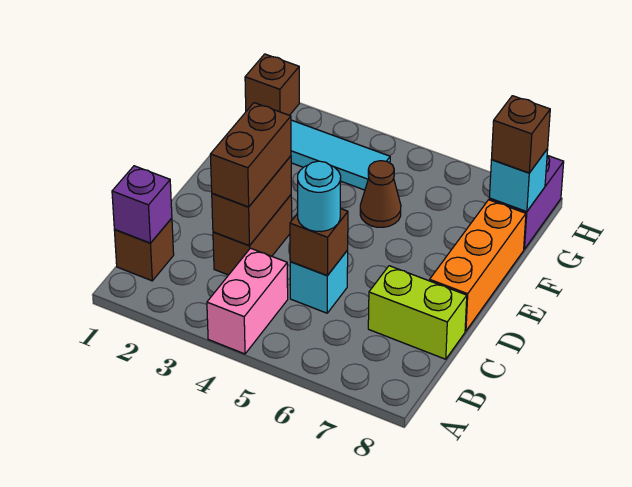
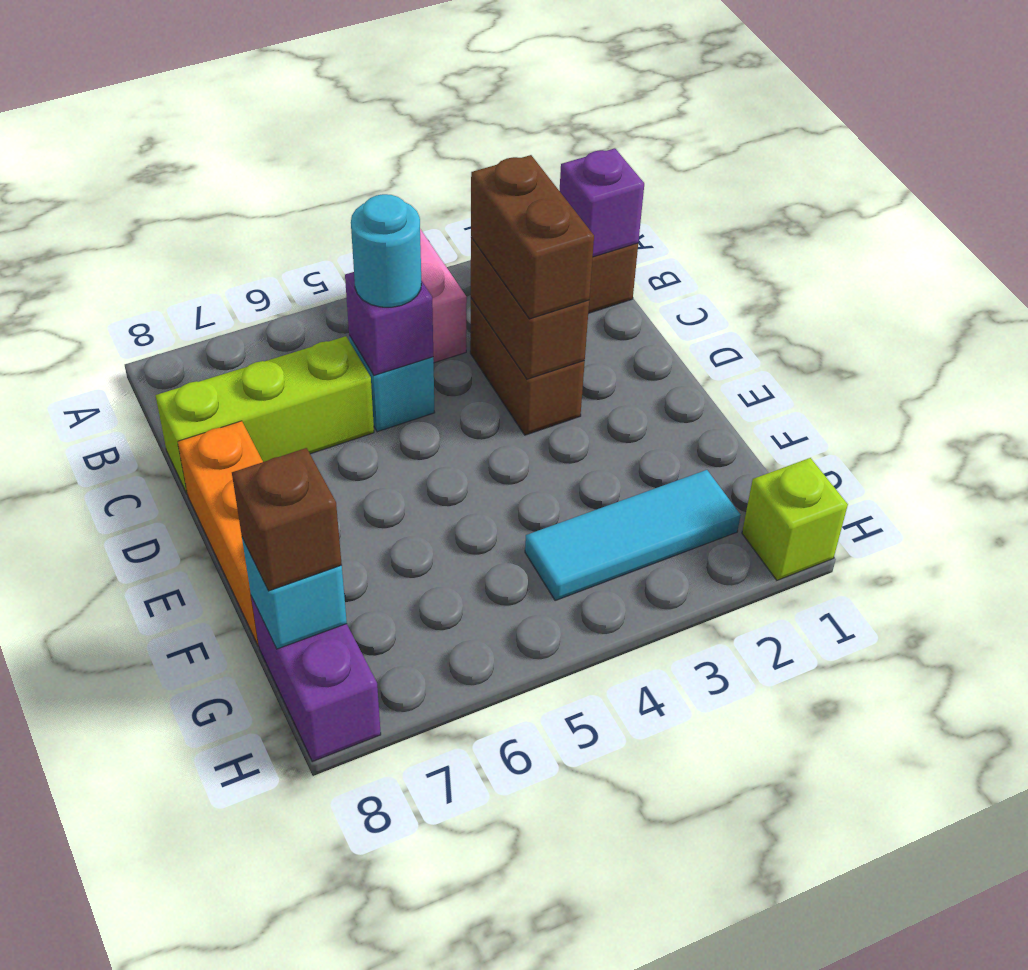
brown 1x1 brick [290,208,348,276] -> purple 1x1 brick [345,272,433,375]
lime 1x2 brick [368,266,467,359] -> lime 1x3 brick [155,336,374,493]
brown 1x1 cone [360,161,401,227] -> none
brown 1x1 brick [245,54,299,115] -> lime 1x1 brick [742,458,848,580]

